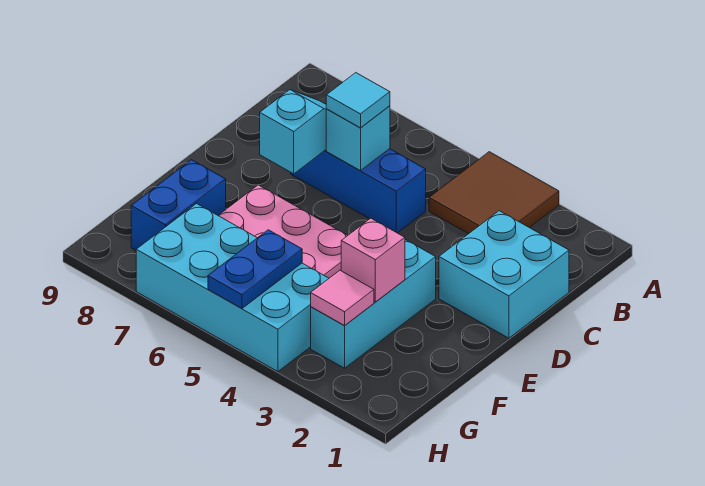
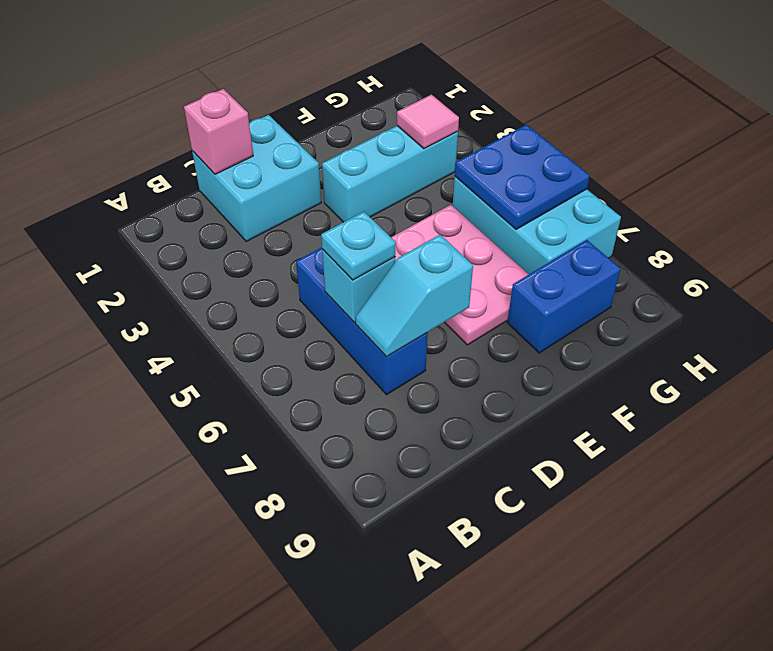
brown 2x2 tile [429,152,559,234] -> none
cyan 1x1 tile [326,73,390,128] -> cyan 1x1 plate [321,212,396,280]
pink 1x1 brick [341,218,405,302] -> pink 1x1 brick moved to [184,89,253,174]
cyan 2x4 brick [136,204,329,372] -> cyan 2x3 brick [453,177,621,274]
blue 1x2 plate [208,230,302,309] -> blue 2x2 plate [455,125,590,229]

